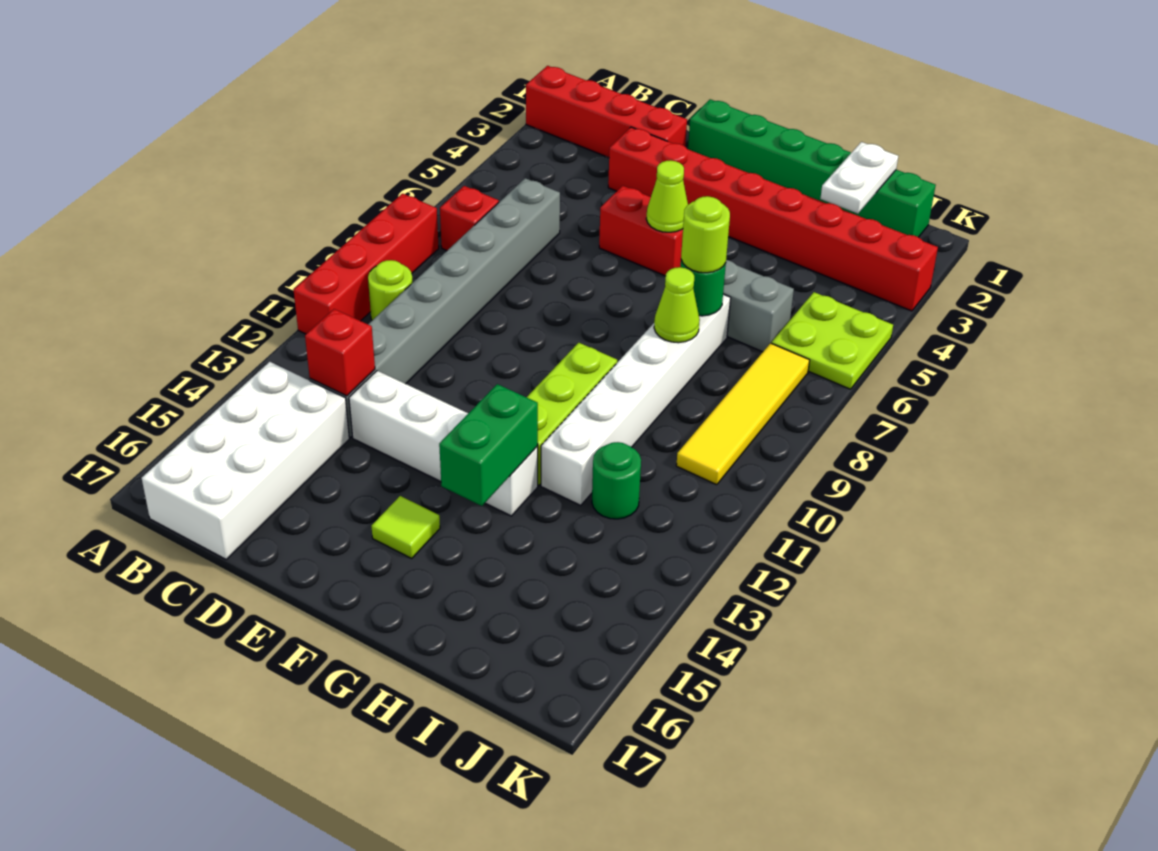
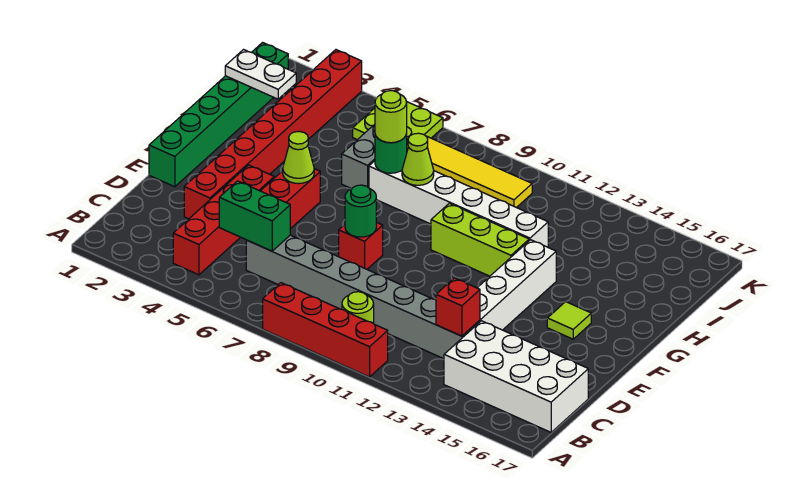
red 1x4 brick [526,66,687,158] -> red 1x4 brick moved to [173,165,274,275]
red 1x1 brick [440,186,499,251] -> red 1x1 brick moved to [339,222,383,269]
green 1x2 brick [439,384,538,506] -> green 1x2 brick moved to [219,181,290,251]
green 1x1 round brick [592,442,641,519] -> green 1x1 round brick moved to [345,185,376,237]

